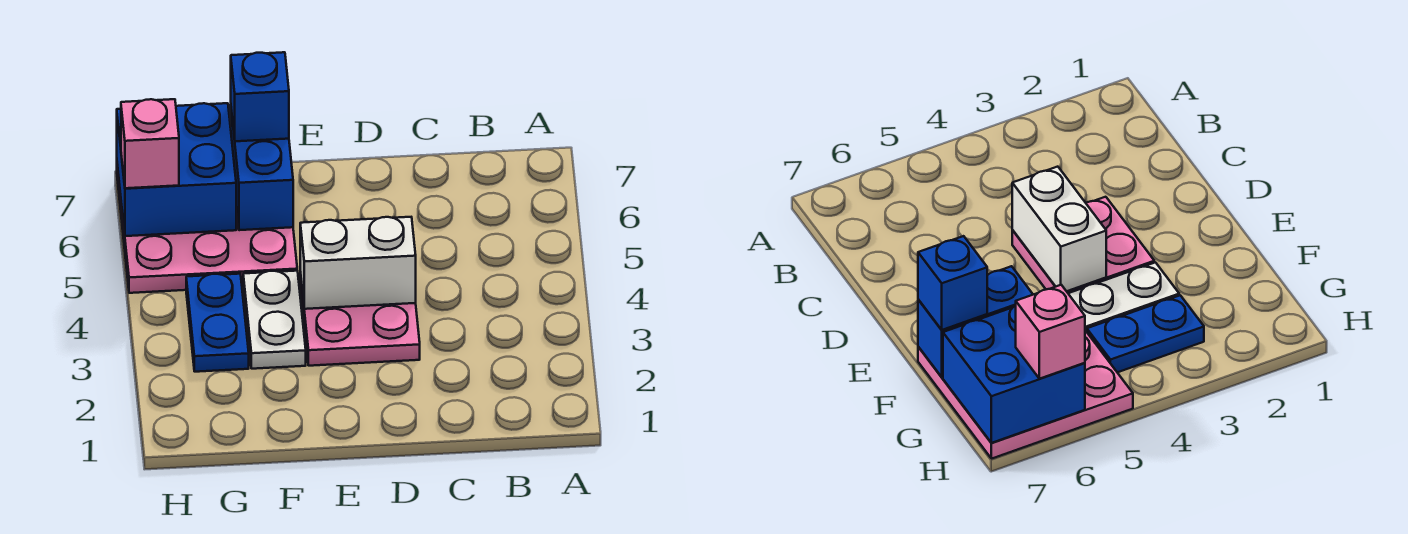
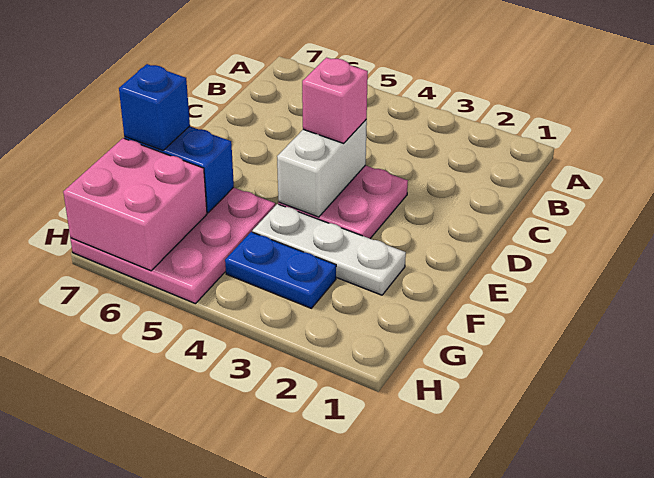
white 1x2 plate [243,271,306,369] -> white 1x3 plate [252,204,406,295]
blue 2x2 brick [117,103,236,236] -> pink 2x2 brick [63,138,207,271]
pink 1x1 brick [121,99,179,188] -> pink 1x1 brick moved to [302,58,368,143]

